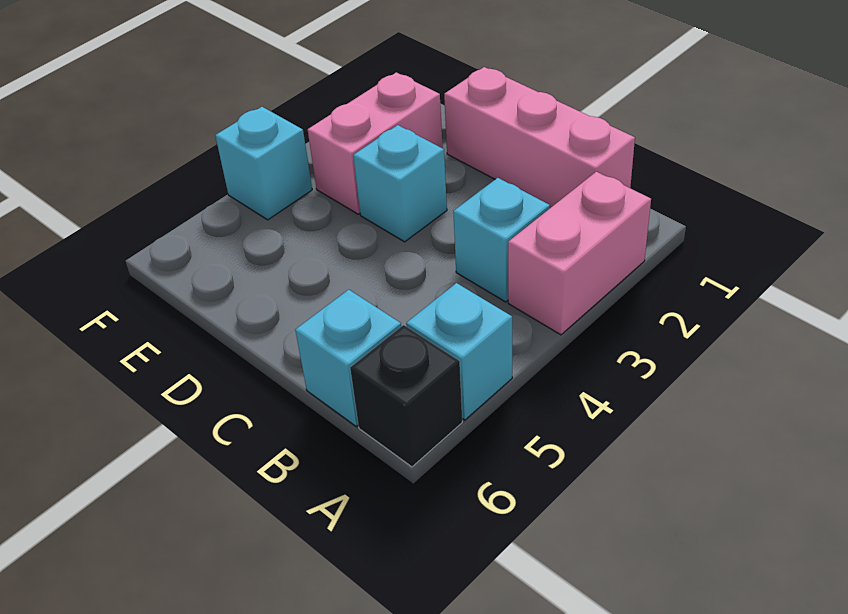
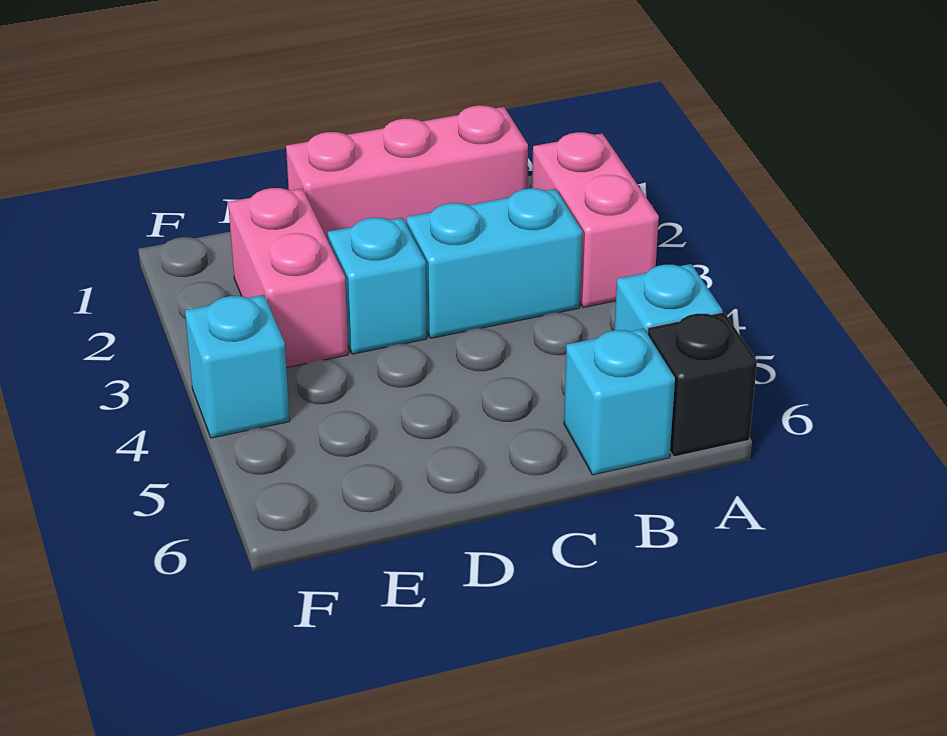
cyan 1x1 brick [453,178,550,302] -> cyan 1x2 brick [406,188,582,338]

